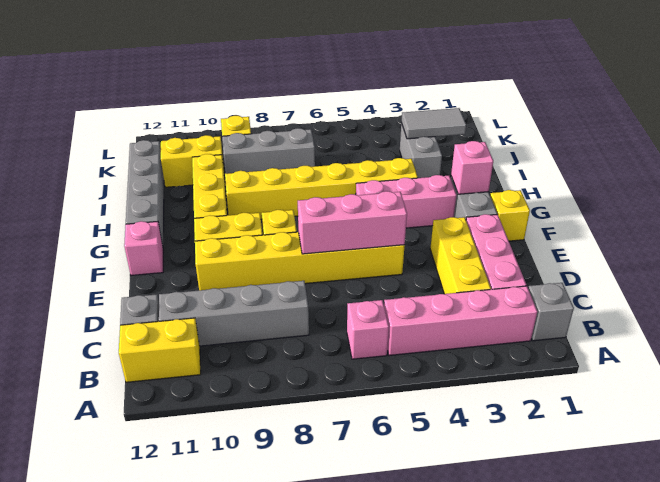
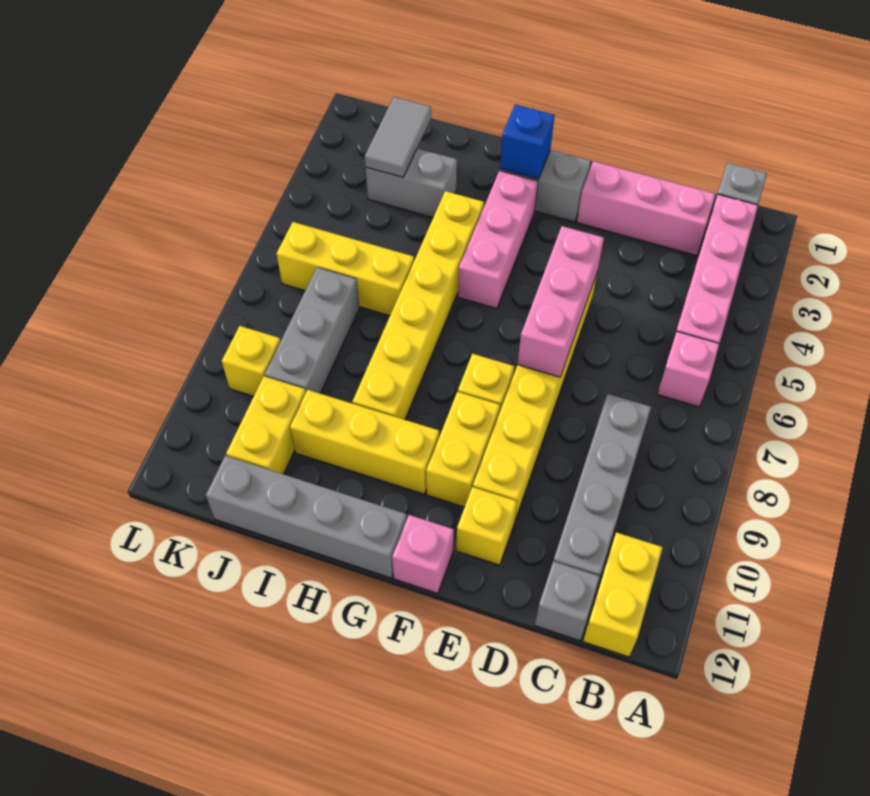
yellow 1x3 brick [430,217,491,294] -> yellow 1x3 brick moved to [277,222,414,316]
yellow 1x1 brick [490,190,530,241] -> yellow 1x1 brick moved to [456,487,517,565]
pink 1x1 brick [451,141,493,194] -> blue 1x1 brick [500,105,555,179]

